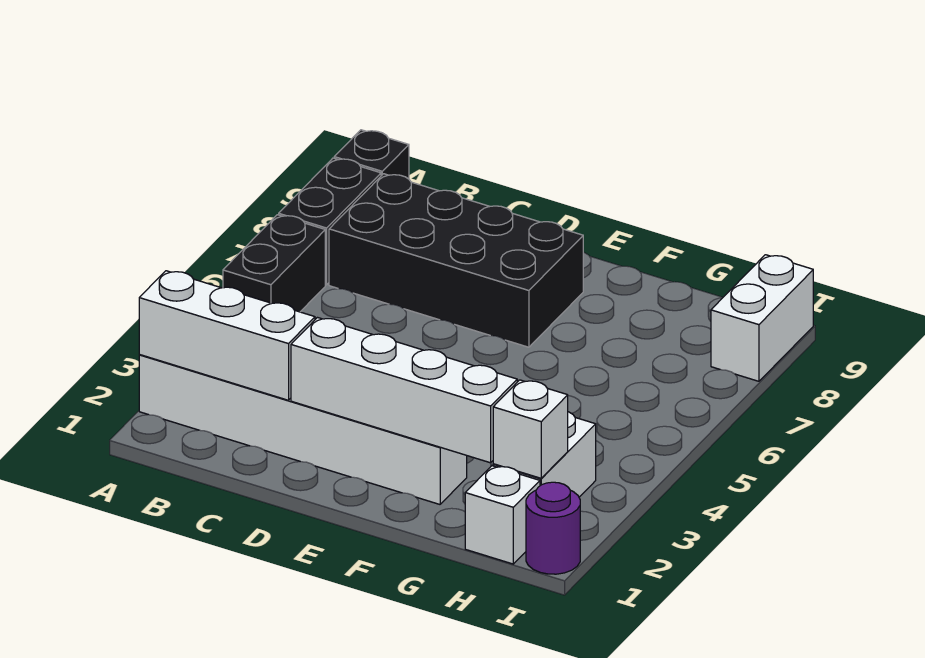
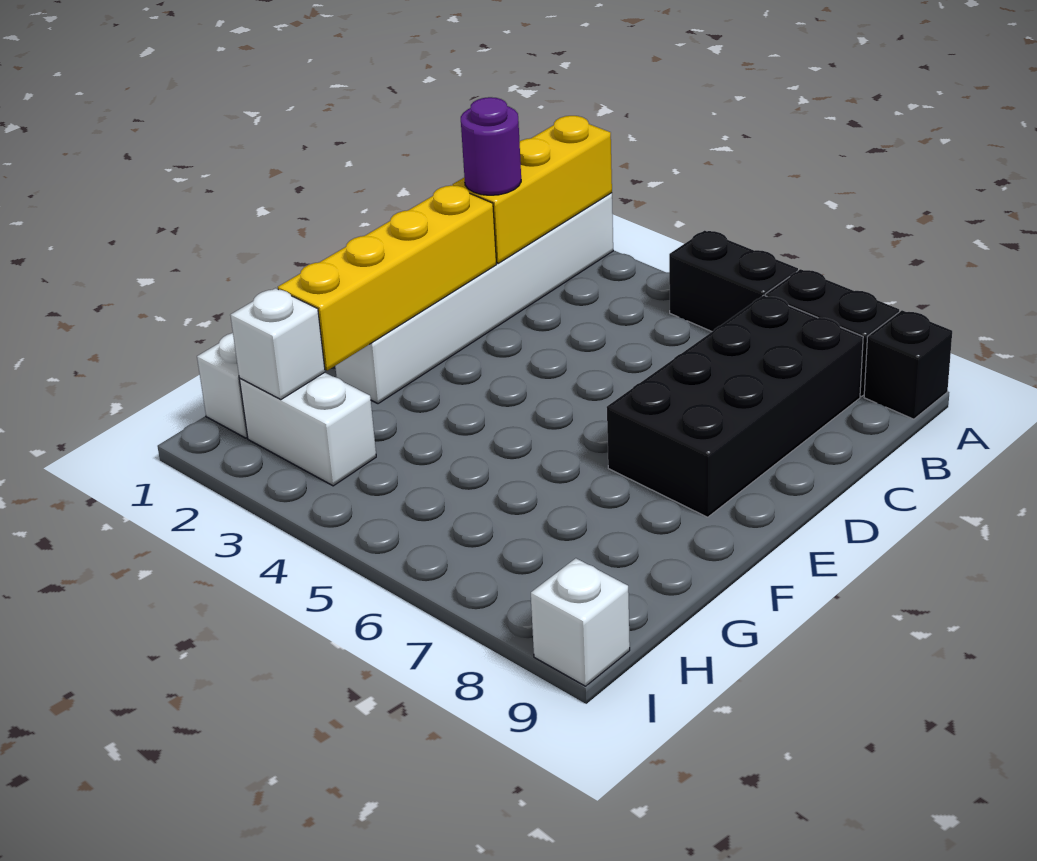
white 1x3 brick [139,271,315,400] -> yellow 1x3 brick [453,116,612,263]
white 1x4 brick [291,318,517,463] -> yellow 1x4 brick [278,185,497,370]
purple 1x1 round brick [526,482,580,574] -> purple 1x1 round brick moved to [461,97,521,195]
white 1x2 brick [711,255,813,381] -> white 1x1 brick [531,558,630,686]

